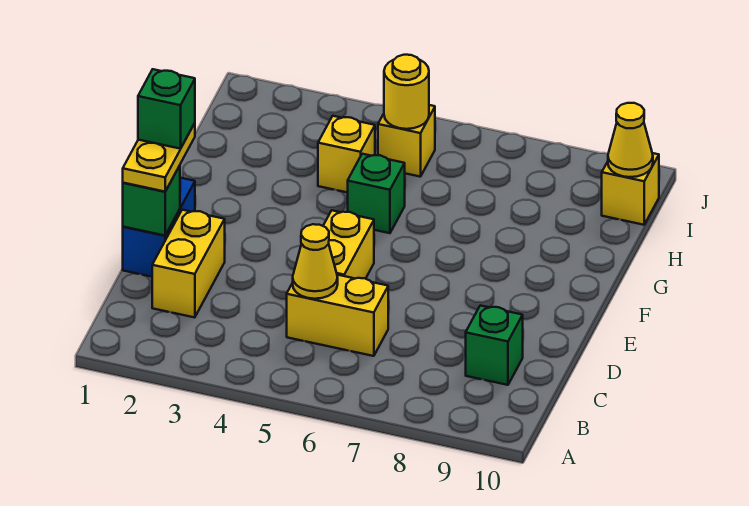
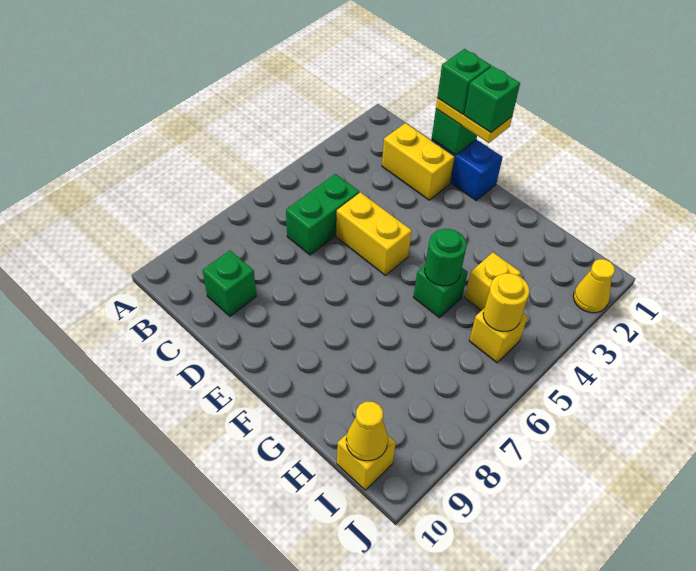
yellow 1x2 brick [287,275,388,356] -> green 1x2 brick [286,174,359,255]
yellow 1x1 cone [293,224,338,299] -> yellow 1x1 cone moved to [573,259,615,313]
none -> green 1x1 brick [437,49,491,114]
none -> green 1x1 round brick [425,229,467,286]

